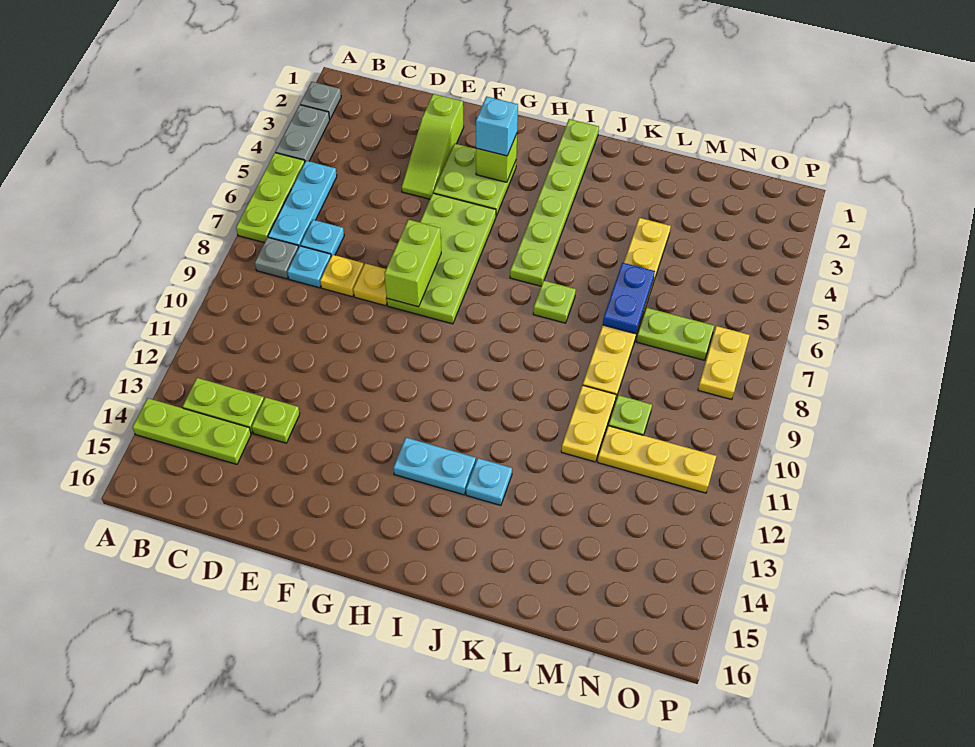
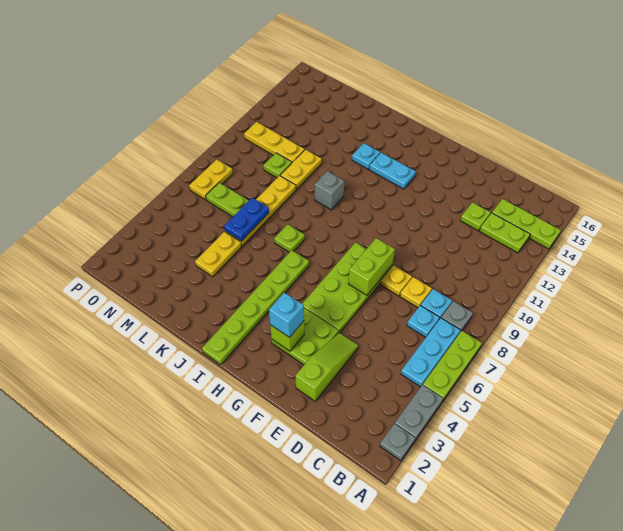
none -> grey 1x1 brick [315,171,344,210]

